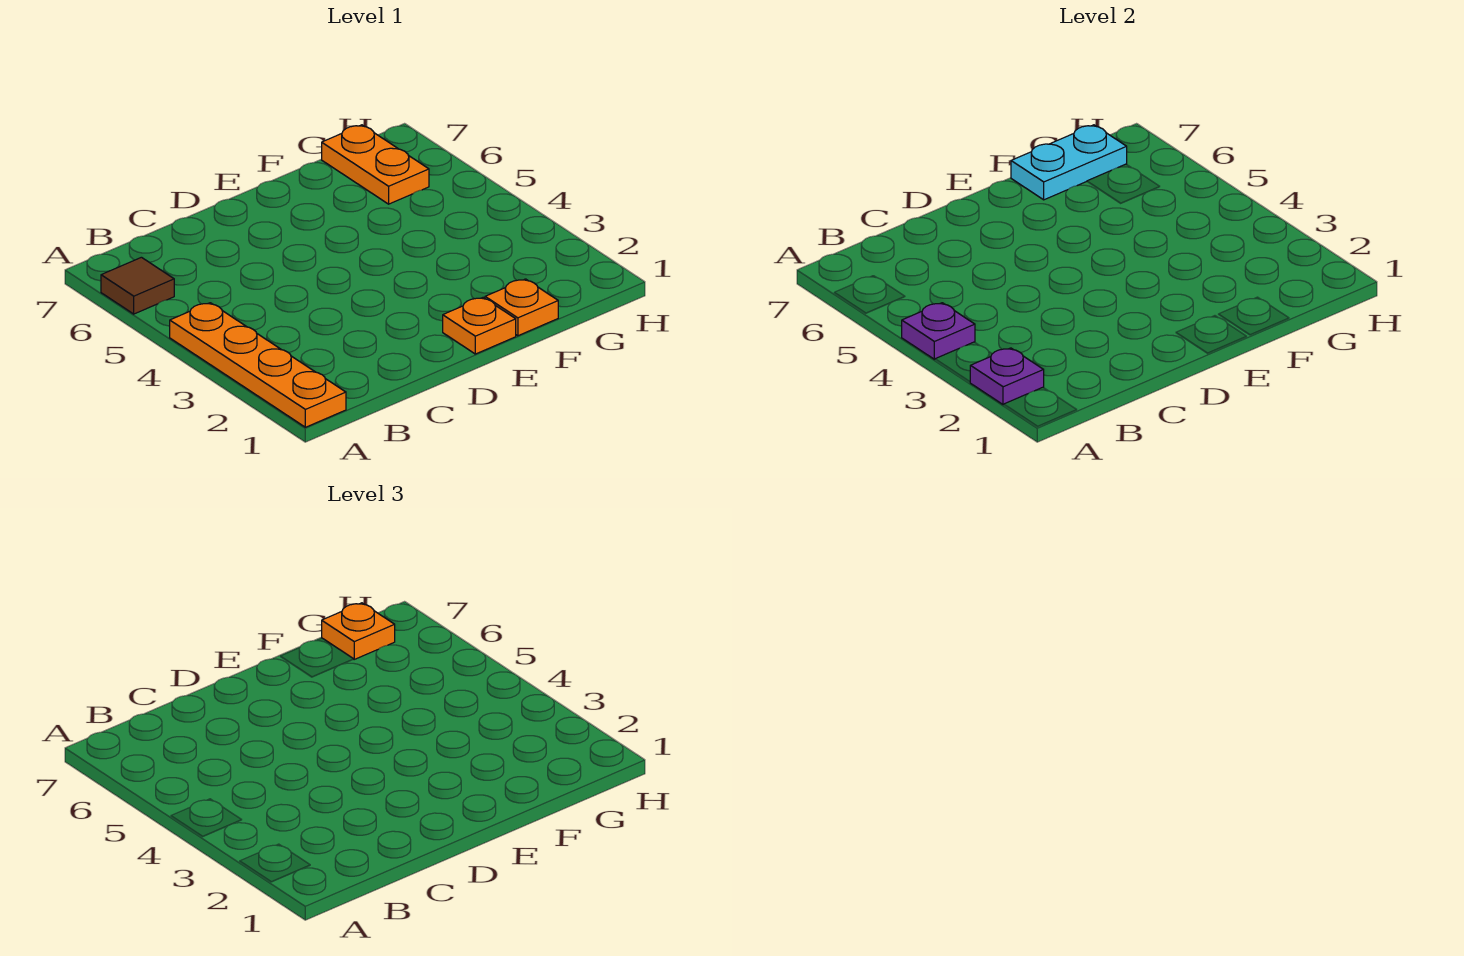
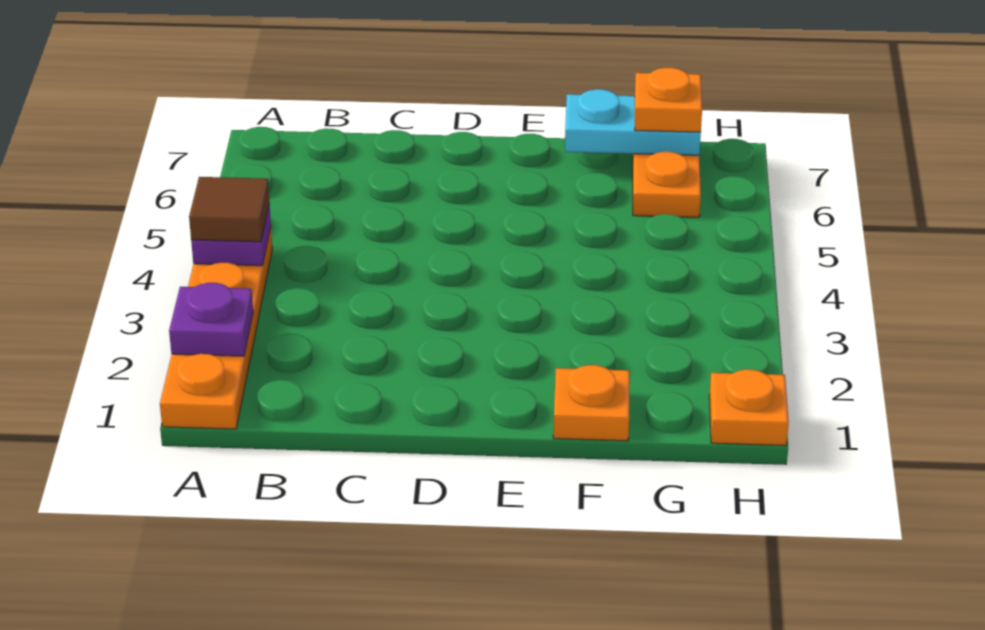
brown 1x1 tile [101,257,174,314] -> brown 1x1 tile moved to [189,177,269,242]
orange 1x1 plate [443,298,516,354] -> orange 1x1 plate moved to [709,369,789,446]

